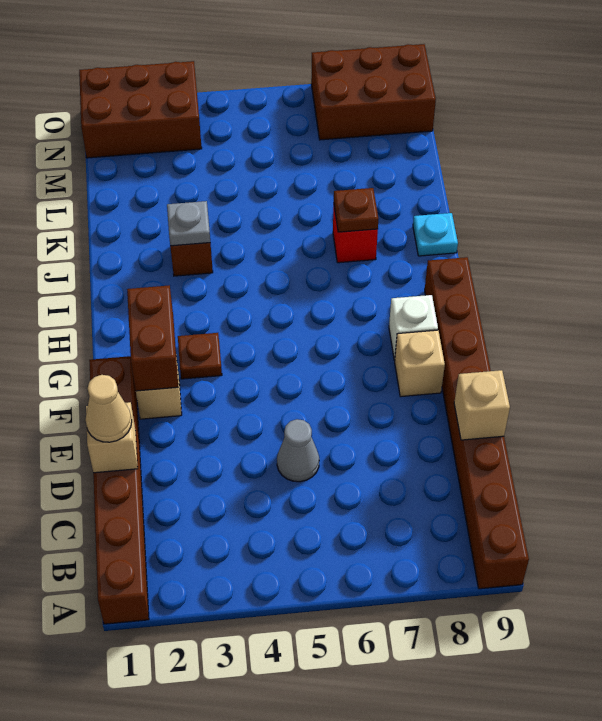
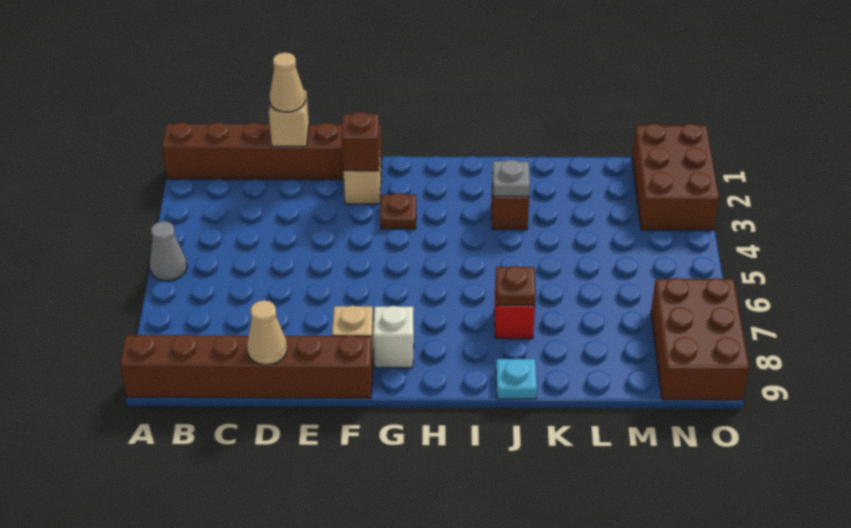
brown 1x8 brick [425,257,529,589] -> brown 1x6 brick [120,335,373,398]
grey 1x1 cone [277,419,319,482] -> grey 1x1 cone moved to [150,221,187,281]
tan 1x1 brick [454,370,510,440] -> tan 1x1 cone [247,300,287,365]
brown 1x2 brick [127,285,178,391] -> brown 1x1 brick [342,112,380,171]

